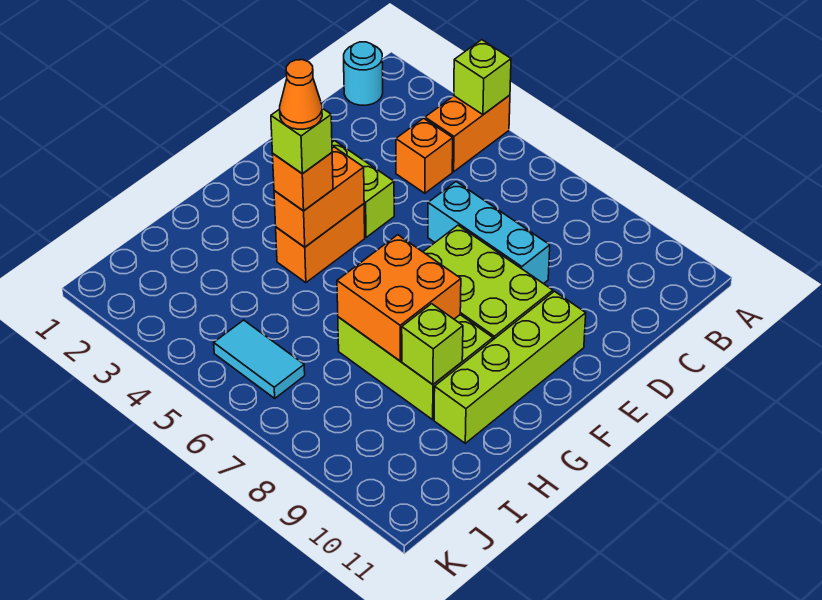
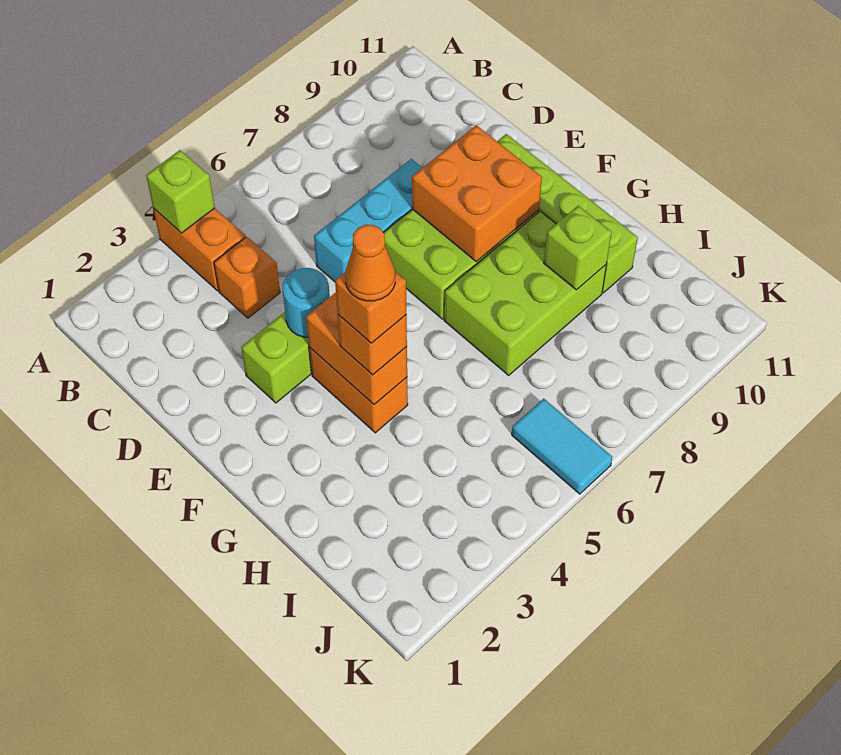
cyan 1x1 round brick [344,42,383,105] -> cyan 1x1 round brick moved to [283,268,330,337]
lime 1x1 brick [271,108,332,173] -> orange 1x1 brick [335,272,406,343]
orange 2x2 brick [337,235,461,361] -> orange 2x2 brick moved to [412,125,542,262]
cyan 1x2 tile [214,320,305,398] -> cyan 1x2 tile turned to [512,399,612,494]

